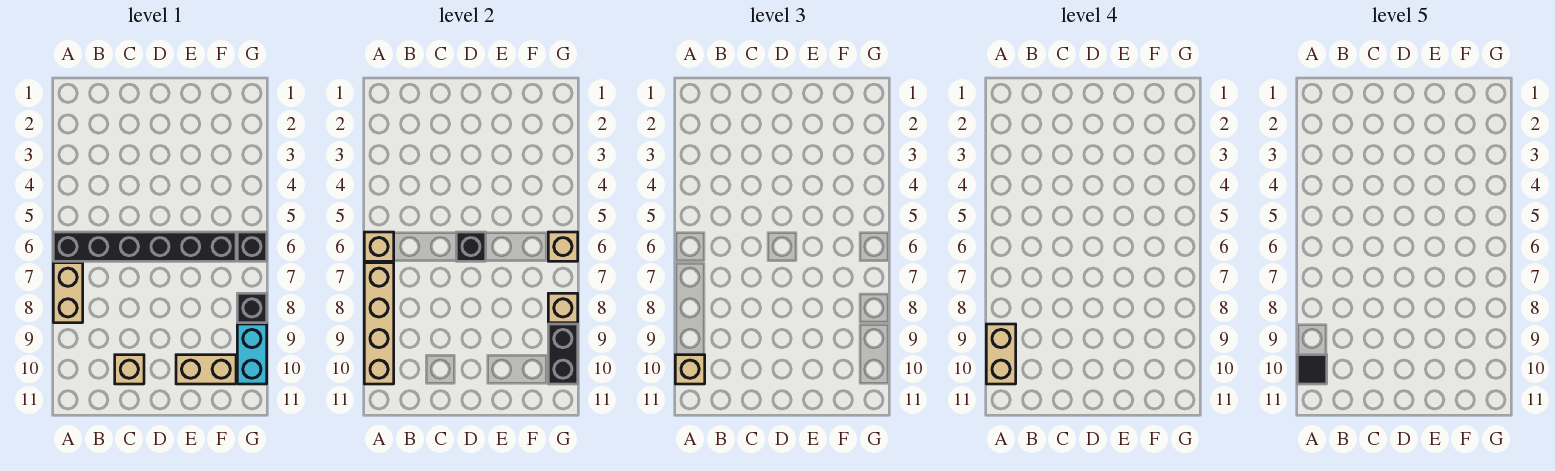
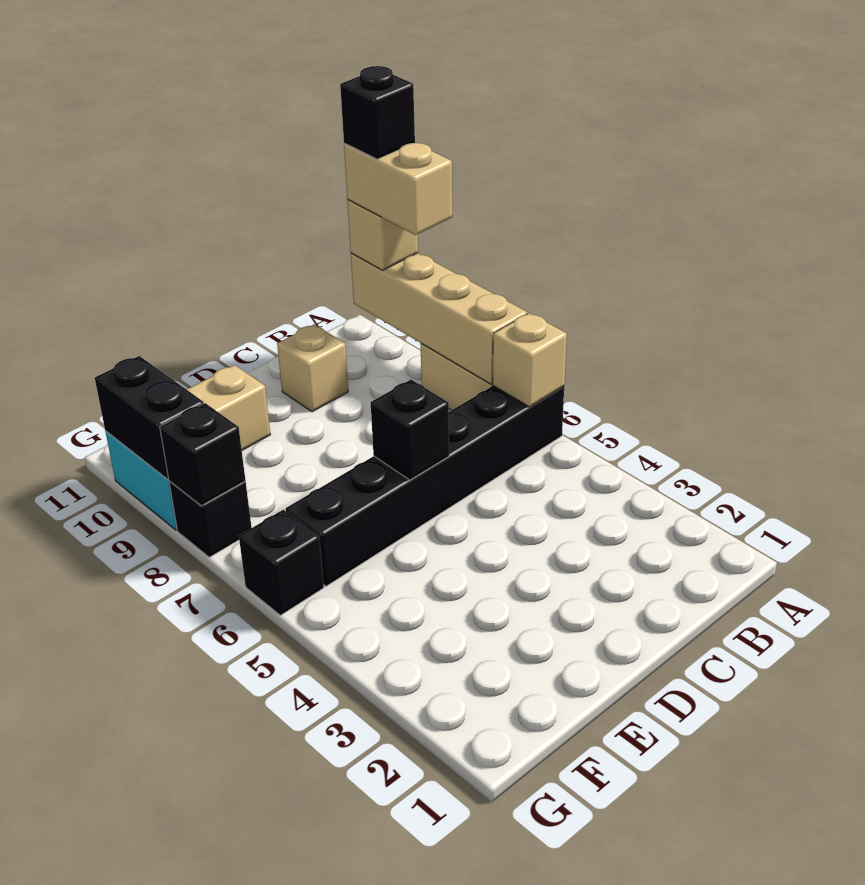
black 1x1 tile [1297,355,1327,384] -> black 1x1 brick [340,66,415,159]
tan 1x1 brick [548,232,578,261] -> none
tan 1x1 brick [548,293,578,323] -> black 1x1 brick [160,403,246,506]

